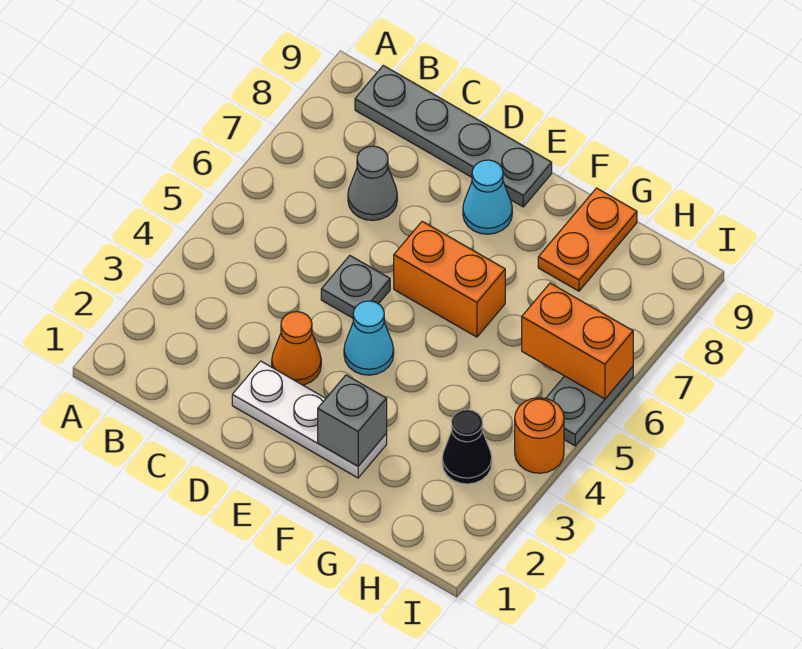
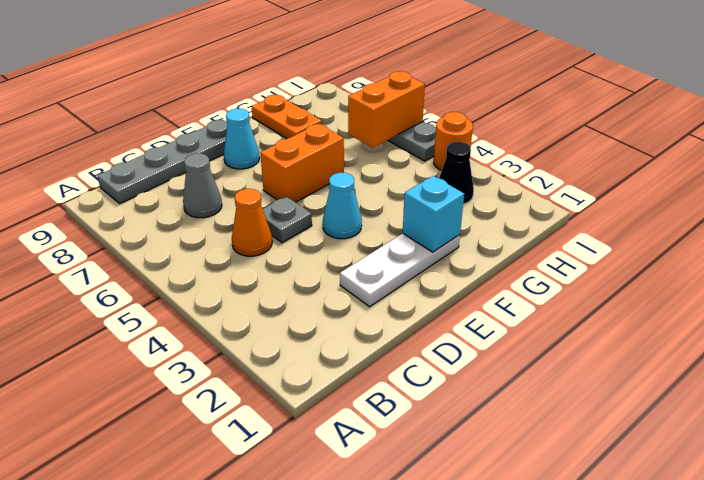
orange 1x1 cone [272,312,321,385] -> orange 1x1 cone moved to [232,189,272,256]
grey 1x1 brick [318,375,387,466] -> cyan 1x1 brick [403,176,464,252]

